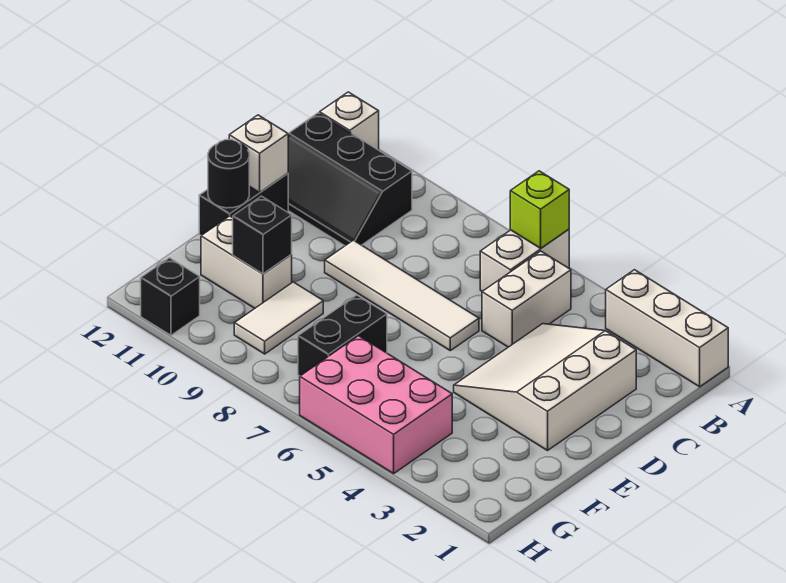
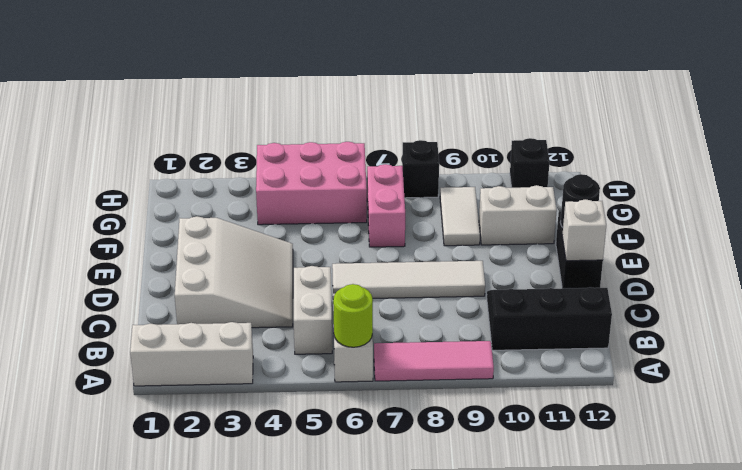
lime 1x1 brick [510,171,569,248] -> lime 1x1 round brick [333,284,373,347]
none -> pink 1x3 tile [374,341,494,381]
white 1x1 brick [320,92,379,150] -> none
black 1x2 brick [298,295,387,376] -> pink 1x2 brick [367,164,405,247]
black 1x1 brick [233,196,292,274] -> black 1x1 brick moved to [402,140,439,198]

